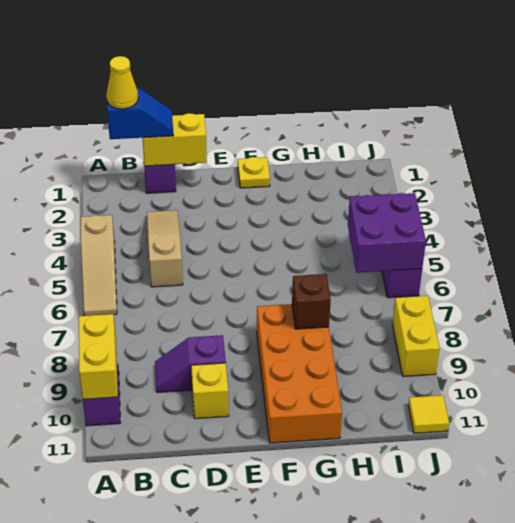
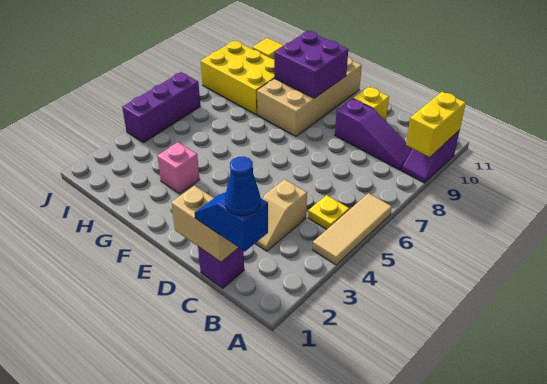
tan 1x3 slope [81,215,117,316] -> tan 1x3 tile [313,193,392,265]
yellow 1x1 cone [106,56,138,109] -> blue 1x1 cone [225,157,260,216]
yellow 1x2 brick [143,113,207,166] -> tan 1x2 brick [171,186,239,262]
tan 1x3 slope [147,210,183,287] -> tan 1x2 slope [255,179,307,251]
purple 1x2 slope [155,335,226,393] -> purple 1x3 slope [335,99,412,170]
yellow 1x1 plate [238,157,270,188] -> yellow 1x1 plate moved to [308,195,349,230]
orange 2x4 brick [257,304,342,443] -> tan 2x4 brick [257,57,362,136]
none -> pink 1x1 brick [157,142,200,194]
brown 1x1 brick [292,274,331,329] -> none
purple 2x2 brick [348,193,426,273] -> purple 2x2 brick moved to [274,31,348,98]
yellow 1x2 brick [392,296,440,377] -> yellow 2x3 brick [201,41,275,115]

